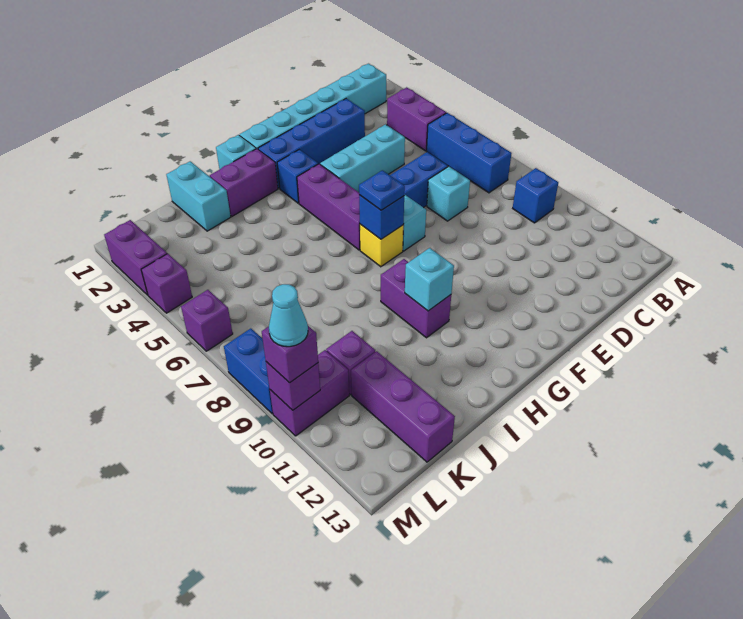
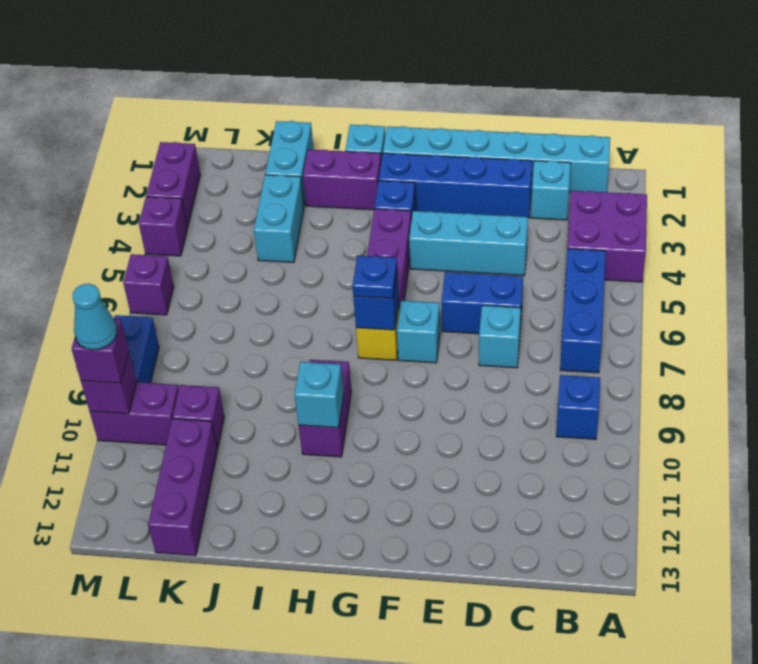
purple 1x2 brick [387,87,446,151] -> purple 2x2 brick [567,191,647,282]
none -> cyan 1x1 brick [531,161,571,220]
none -> cyan 1x2 brick [254,175,304,263]

